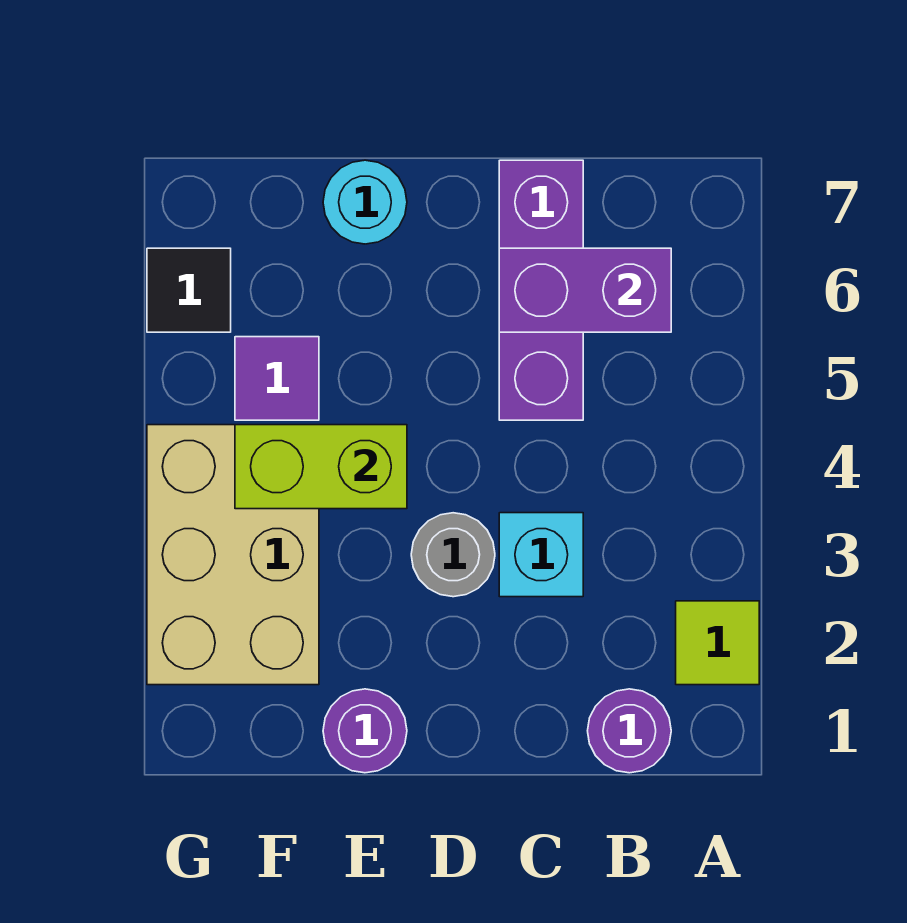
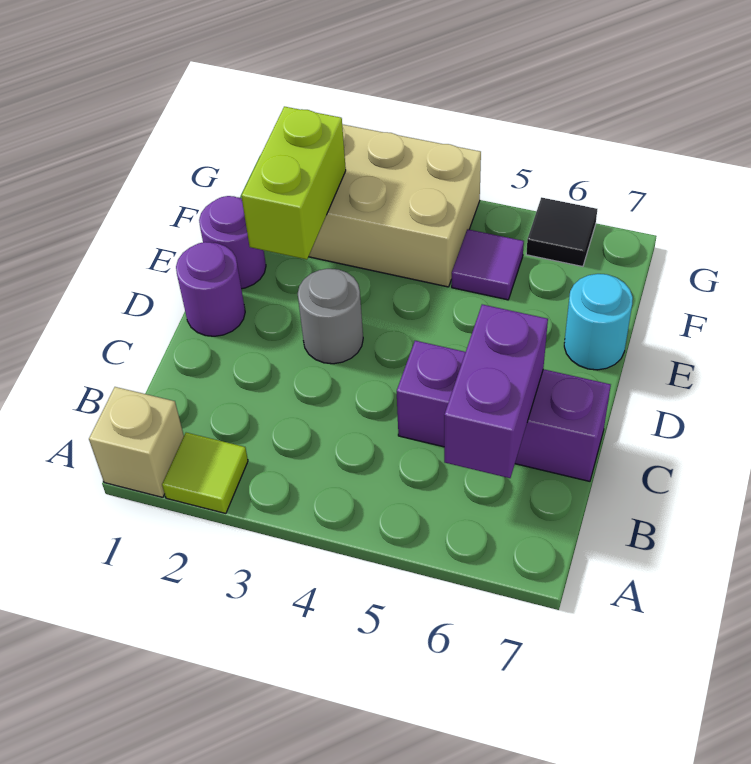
none -> tan 1x1 brick [89,387,184,497]
purple 1x1 round brick [588,689,671,773] -> purple 1x1 round brick moved to [176,242,245,336]
cyan 1x1 brick [499,513,583,597] -> none
lime 1x2 brick [235,425,407,509] -> lime 1x2 brick moved to [241,106,346,260]

